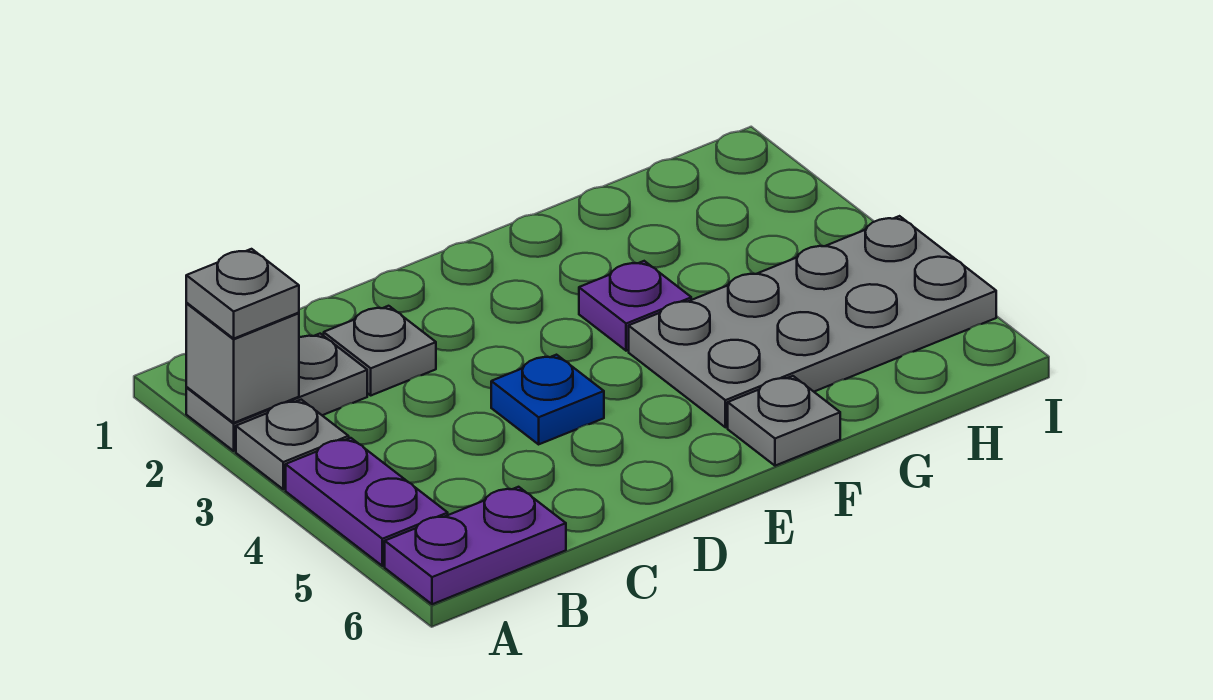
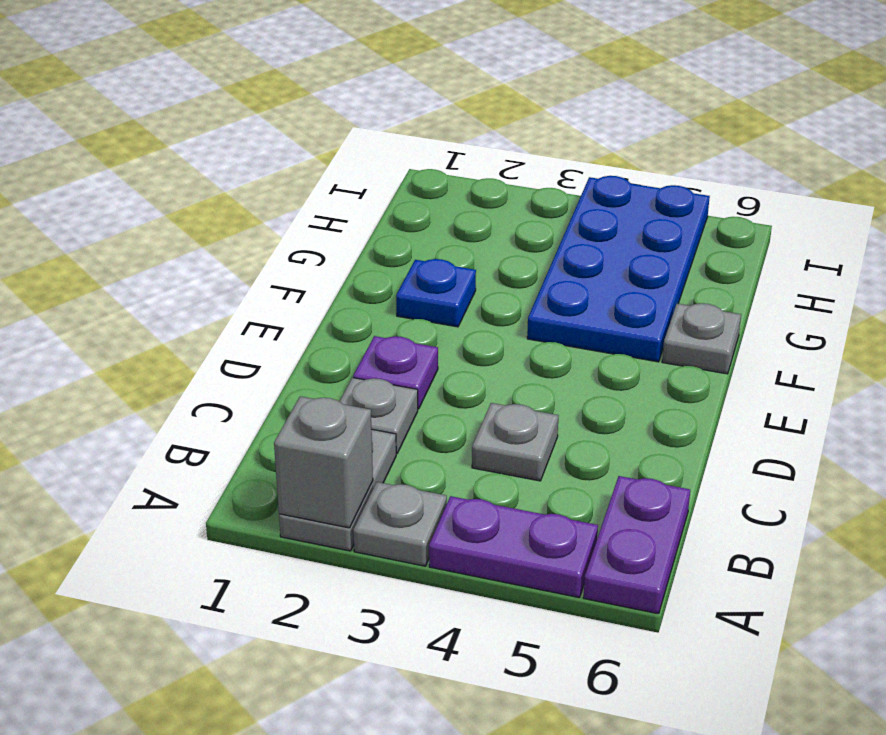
grey 1x1 plate [186,249,299,339] -> grey 1x1 plate moved to [472,403,559,481]
blue 1x1 plate [491,355,604,444] -> blue 1x1 plate moved to [396,259,476,327]
purple 1x1 plate [579,261,691,351] -> purple 1x1 plate moved to [353,336,438,409]
grey 2x4 plate [629,216,996,427] -> blue 2x4 plate [527,176,710,362]

